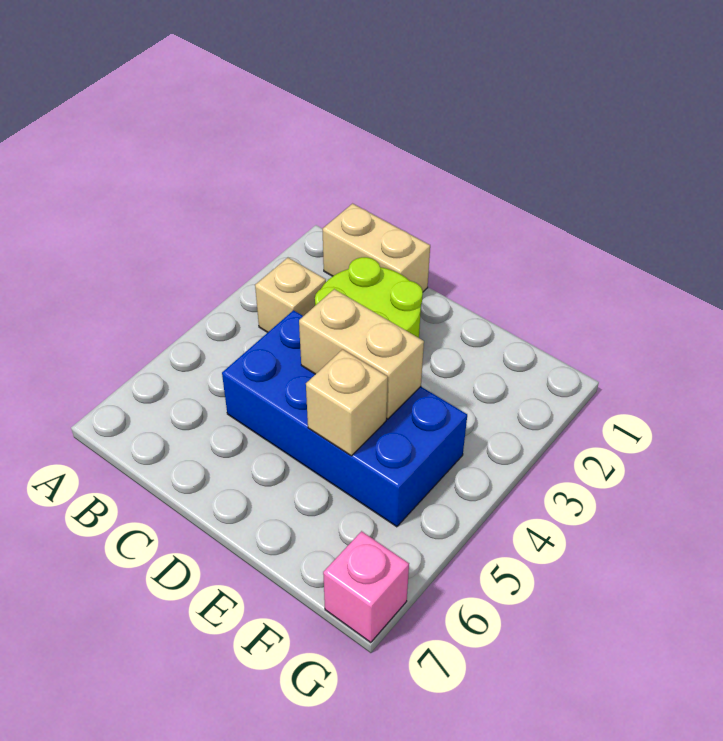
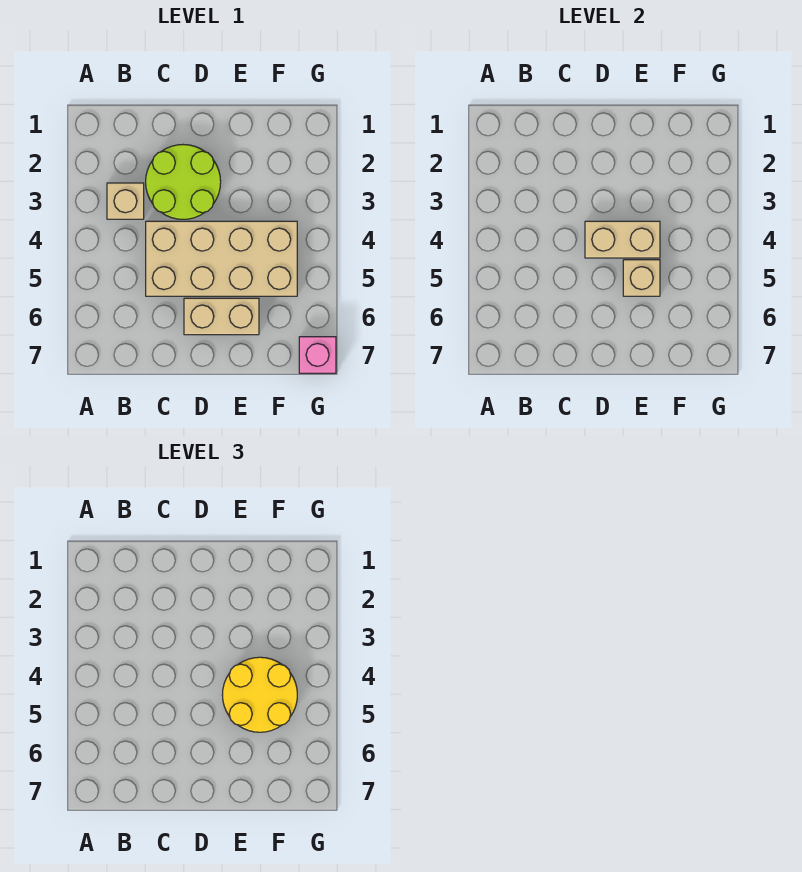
tan 1x2 brick [323,204,430,292] -> tan 1x2 brick moved to [184,298,259,335]
blue 2x4 brick [222,310,467,527] -> tan 2x4 brick [146,221,297,296]
none -> yellow 2x2 round brick [222,657,297,732]

